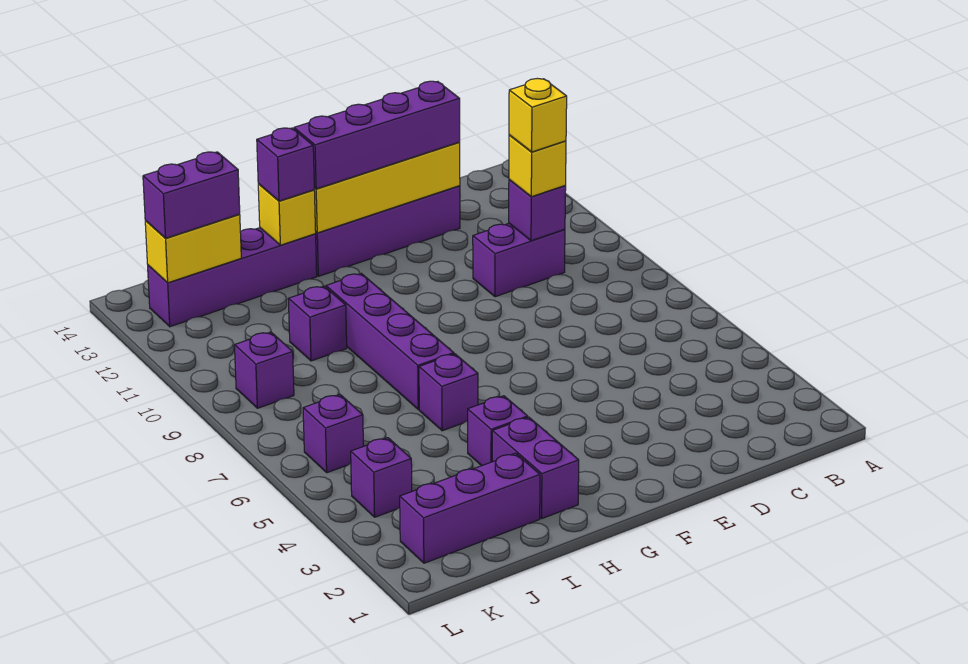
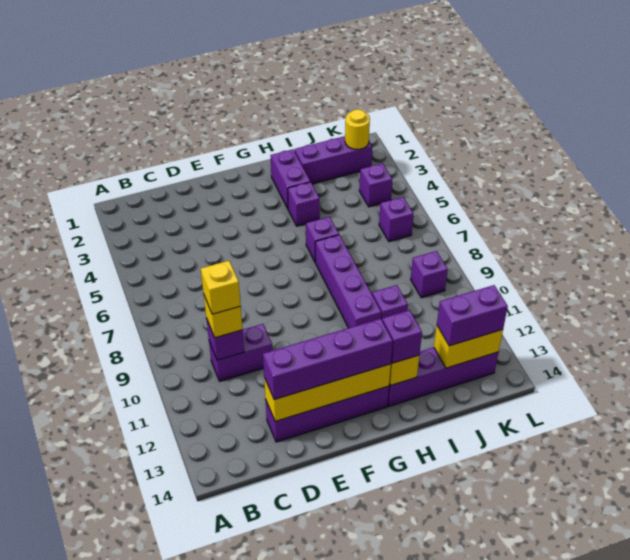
none -> yellow 1x1 round brick [345,109,370,149]

